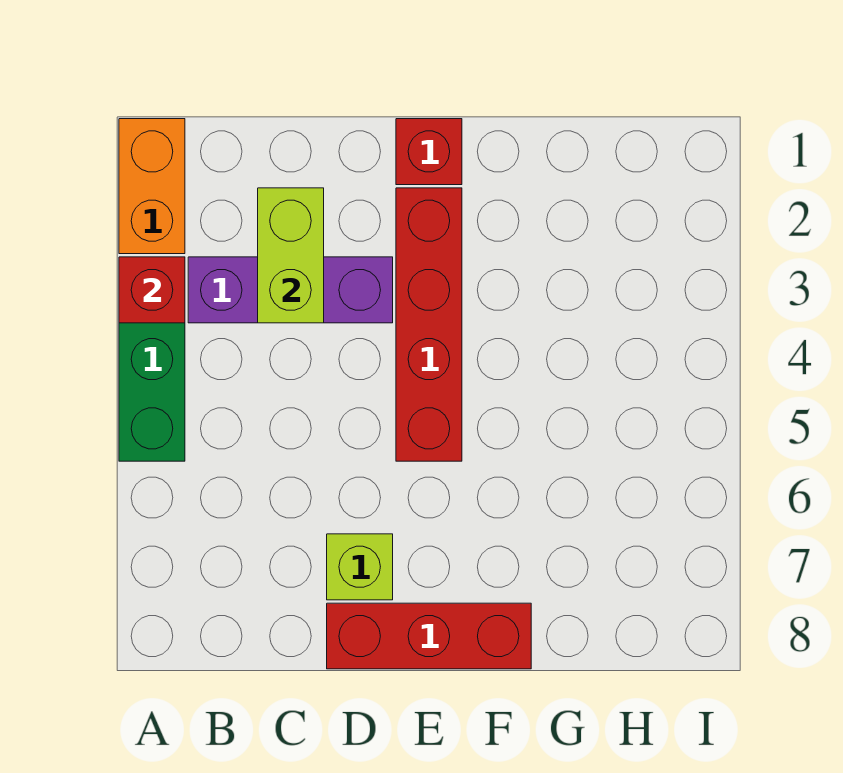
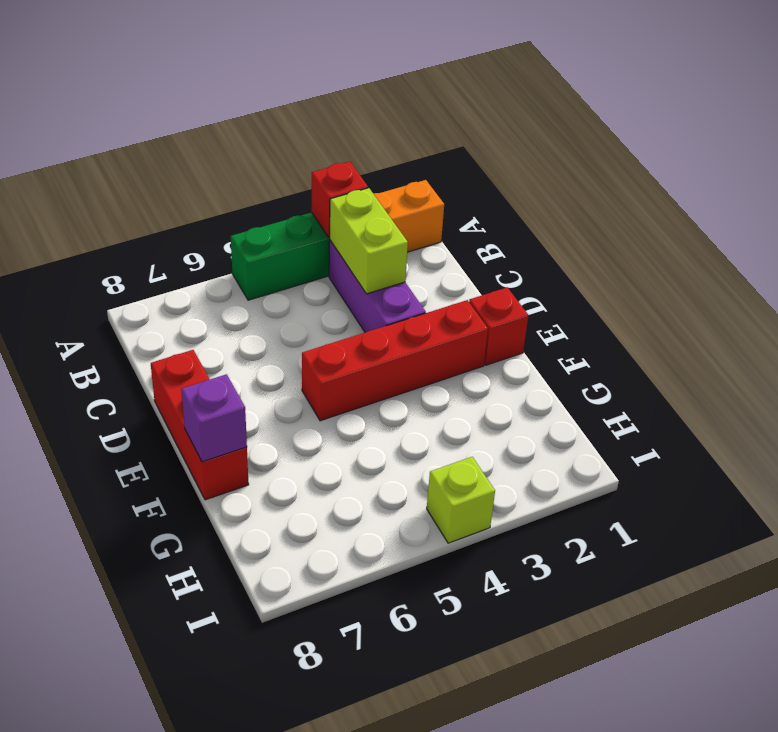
lime 1x2 brick [258,188,324,323] -> lime 1x2 brick turned to [329,188,408,294]
lime 1x1 brick [327,534,393,600] -> lime 1x1 brick moved to [427,457,495,543]
none -> purple 1x1 brick [181,374,247,462]

